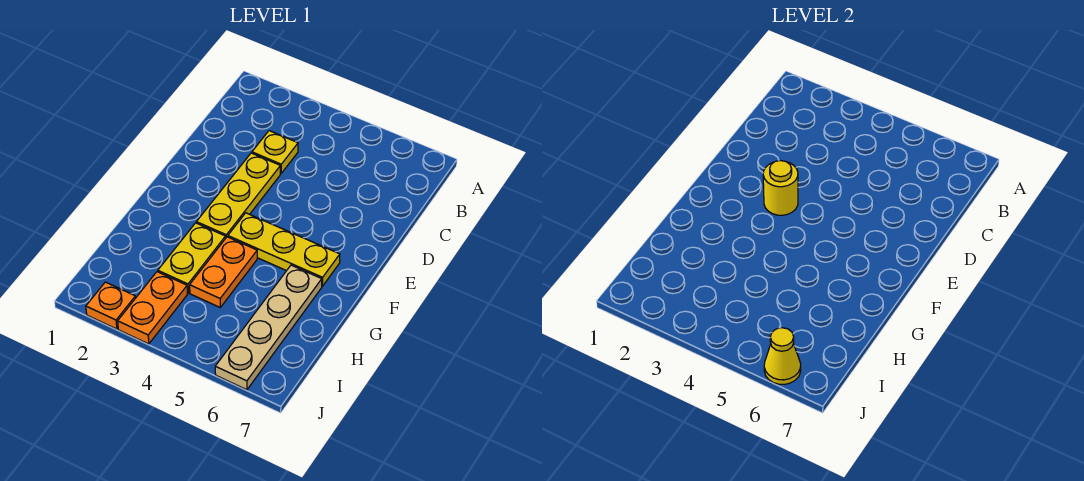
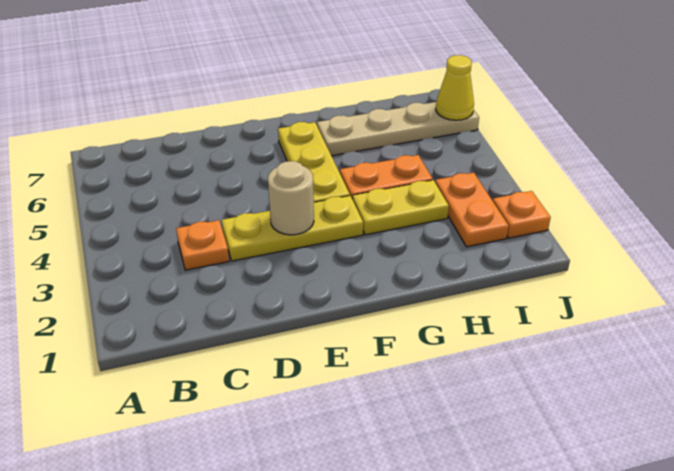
yellow 1x1 plate [252,131,298,173] -> orange 1x1 plate [176,220,229,270]
yellow 1x1 round brick [763,161,798,215] -> tan 1x1 round brick [268,161,314,235]
orange 1x2 plate [118,272,187,344] -> orange 1x2 plate turned to [435,173,509,247]

